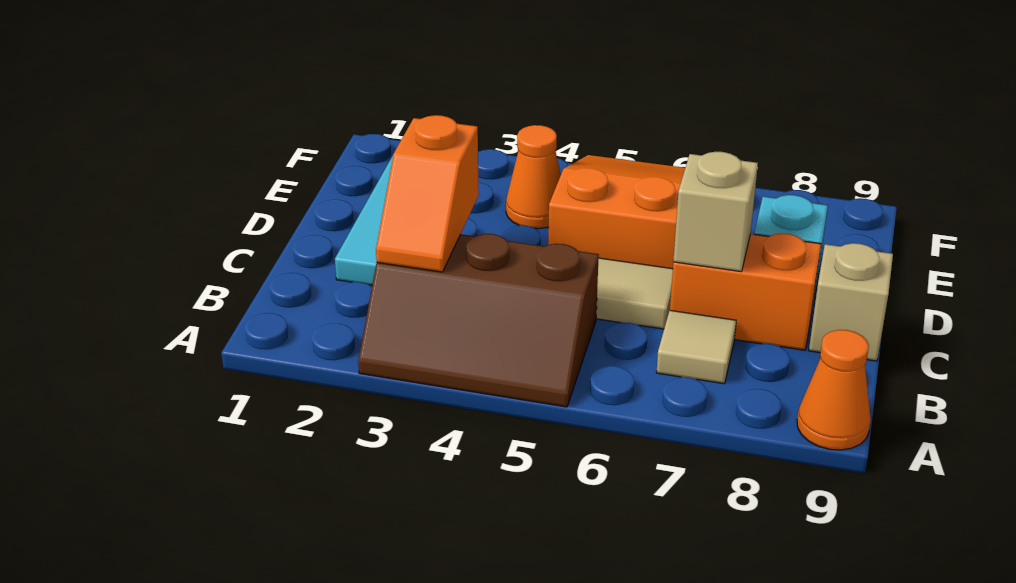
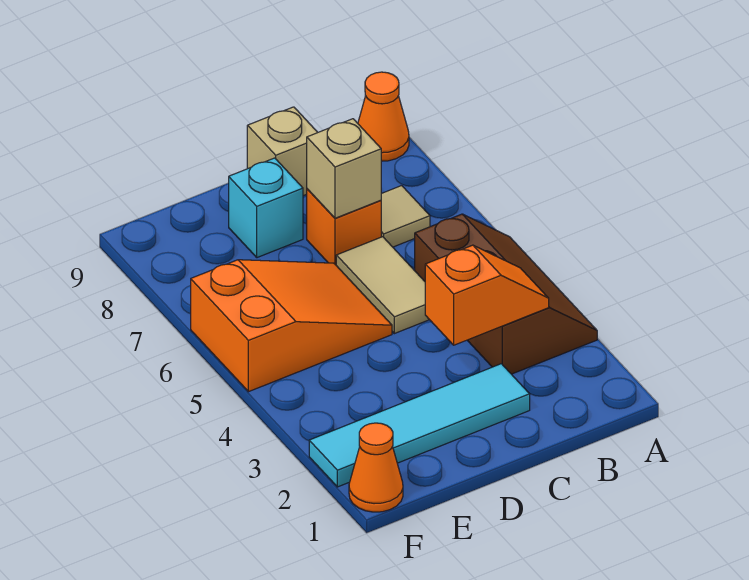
orange 1x2 brick [670,233,821,350] -> orange 1x1 brick [307,189,381,265]
orange 2x3 slope [548,155,685,269] -> orange 2x3 slope turned to [191,260,392,392]
orange 1x1 cone [506,125,561,229] -> orange 1x1 cone moved to [349,423,403,512]

